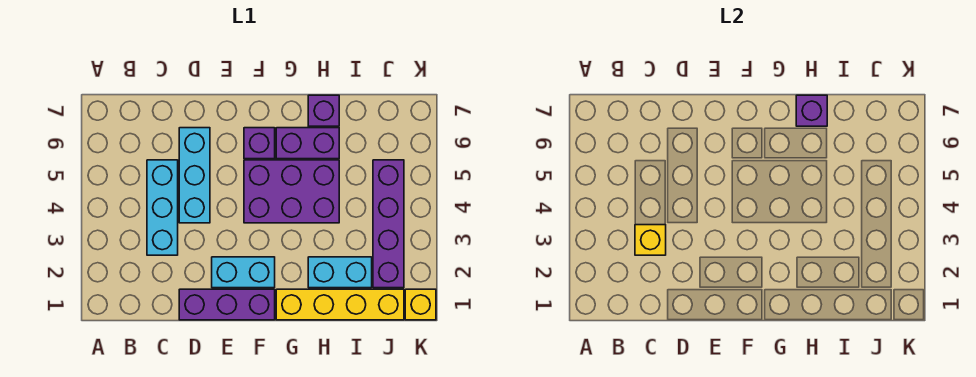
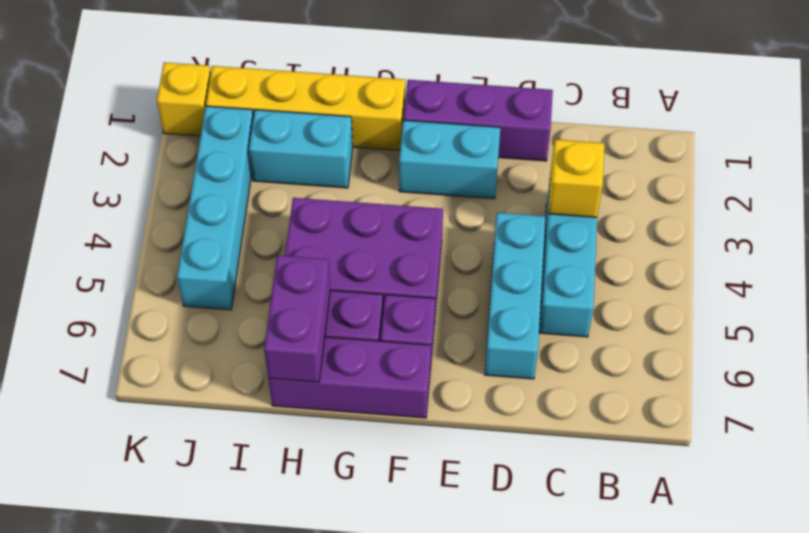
purple 1x1 brick [308,95,339,126] -> purple 1x3 brick [268,337,431,418]
purple 1x1 brick [796,95,827,126] -> purple 1x2 brick [264,255,330,382]
purple 1x4 brick [373,160,404,288] -> cyan 1x4 brick [177,106,253,310]

